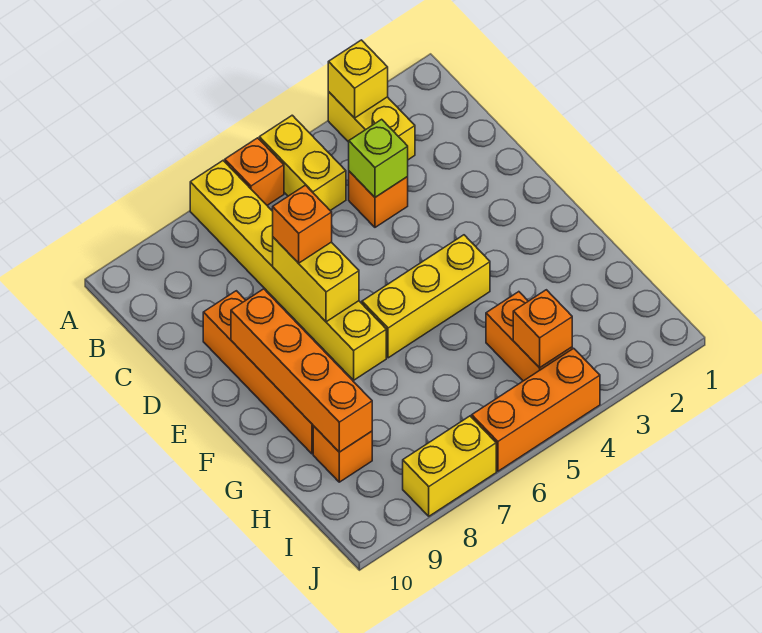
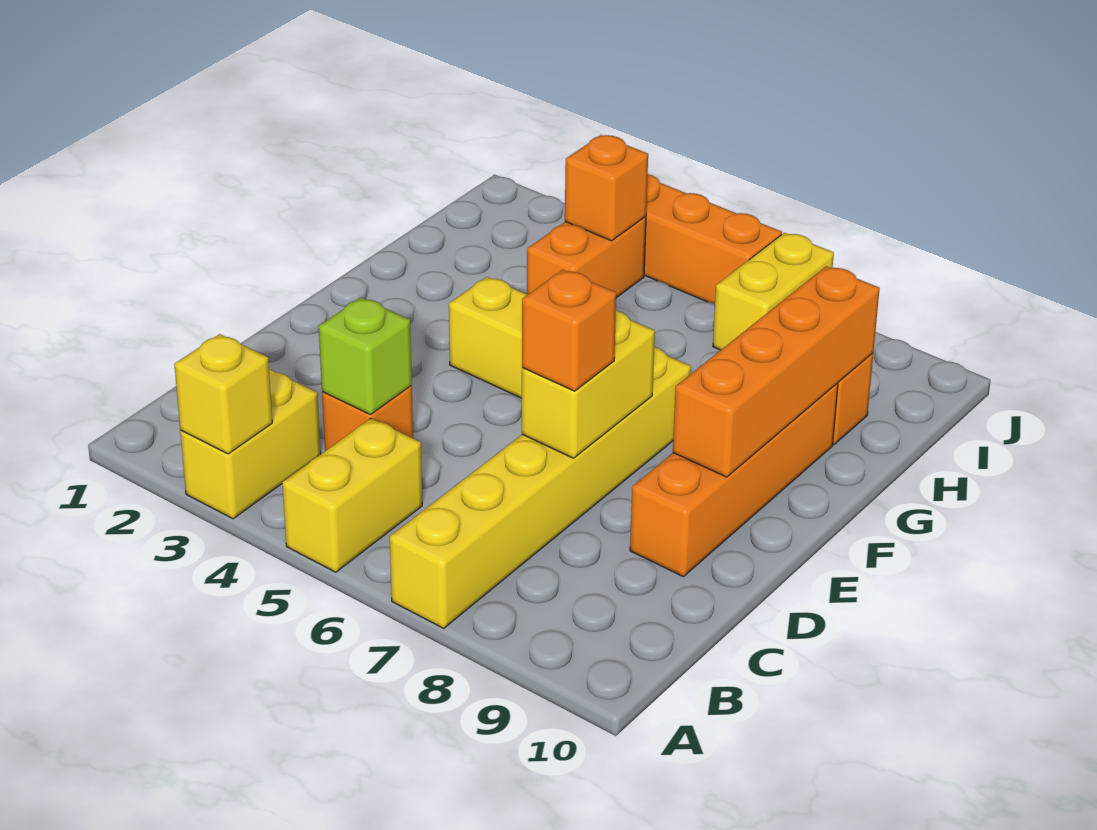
orange 1x1 brick [225,138,284,205] -> none
yellow 1x2 brick [403,416,496,516] -> yellow 1x2 brick turned to [713,233,834,350]

